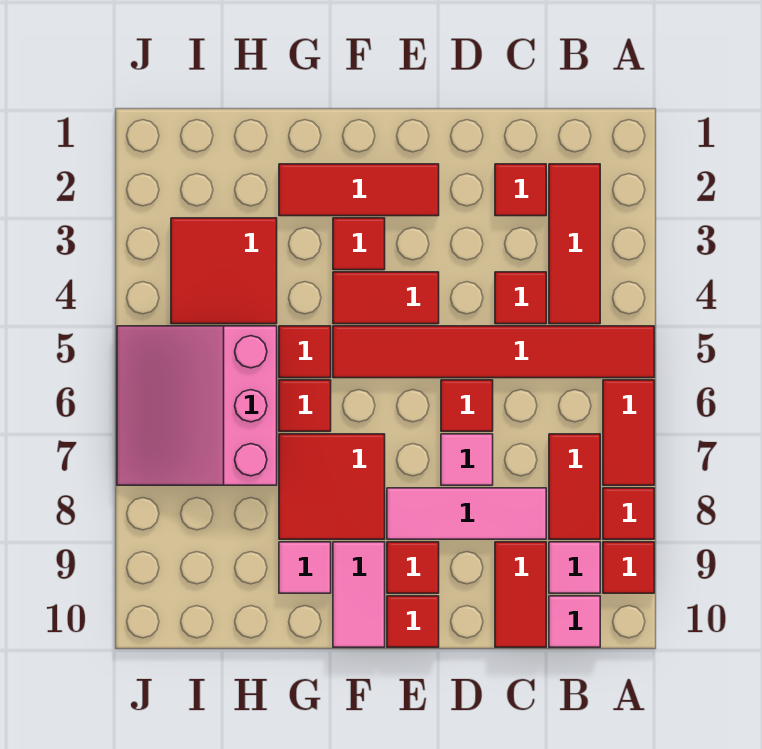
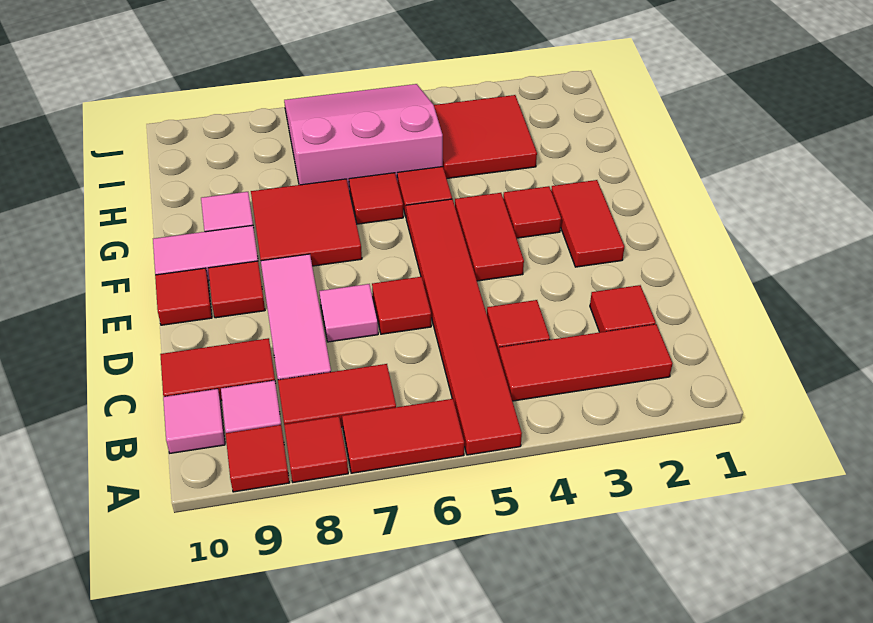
red 1x3 tile [279,164,439,216] -> red 1x2 tile [551,180,624,267]

